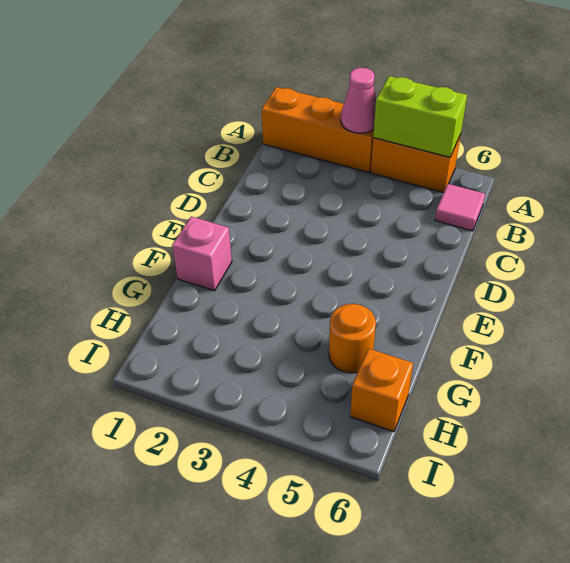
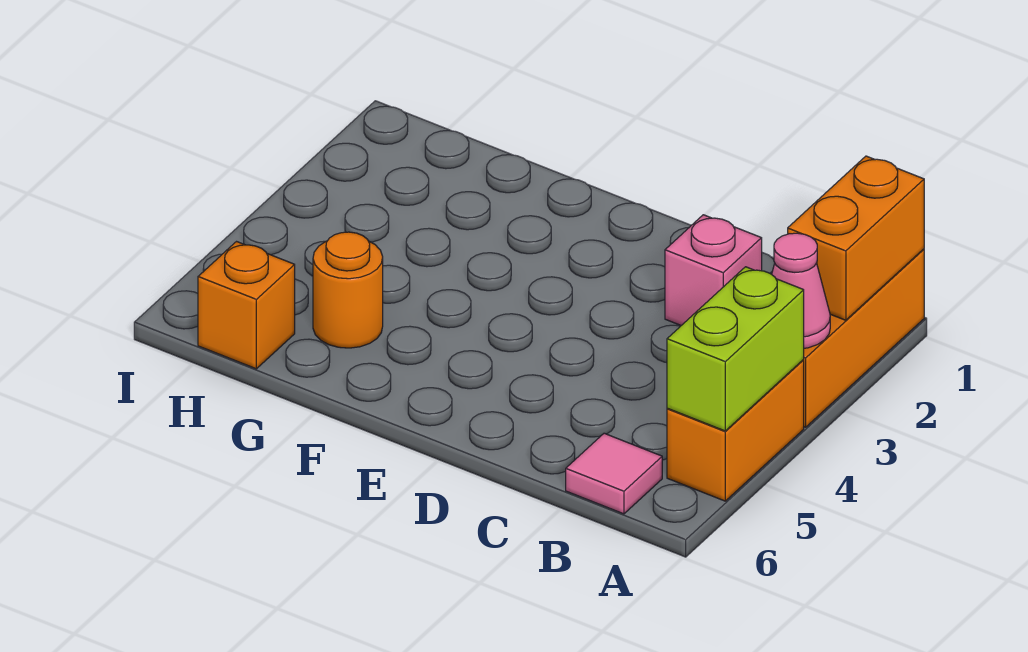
none -> orange 1x2 brick [788,156,924,320]
pink 1x1 brick [172,216,232,291] -> pink 1x1 brick moved to [665,215,762,325]

